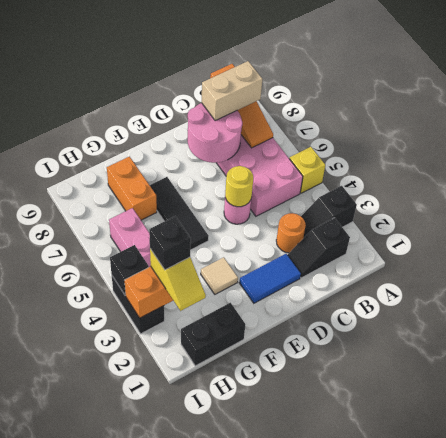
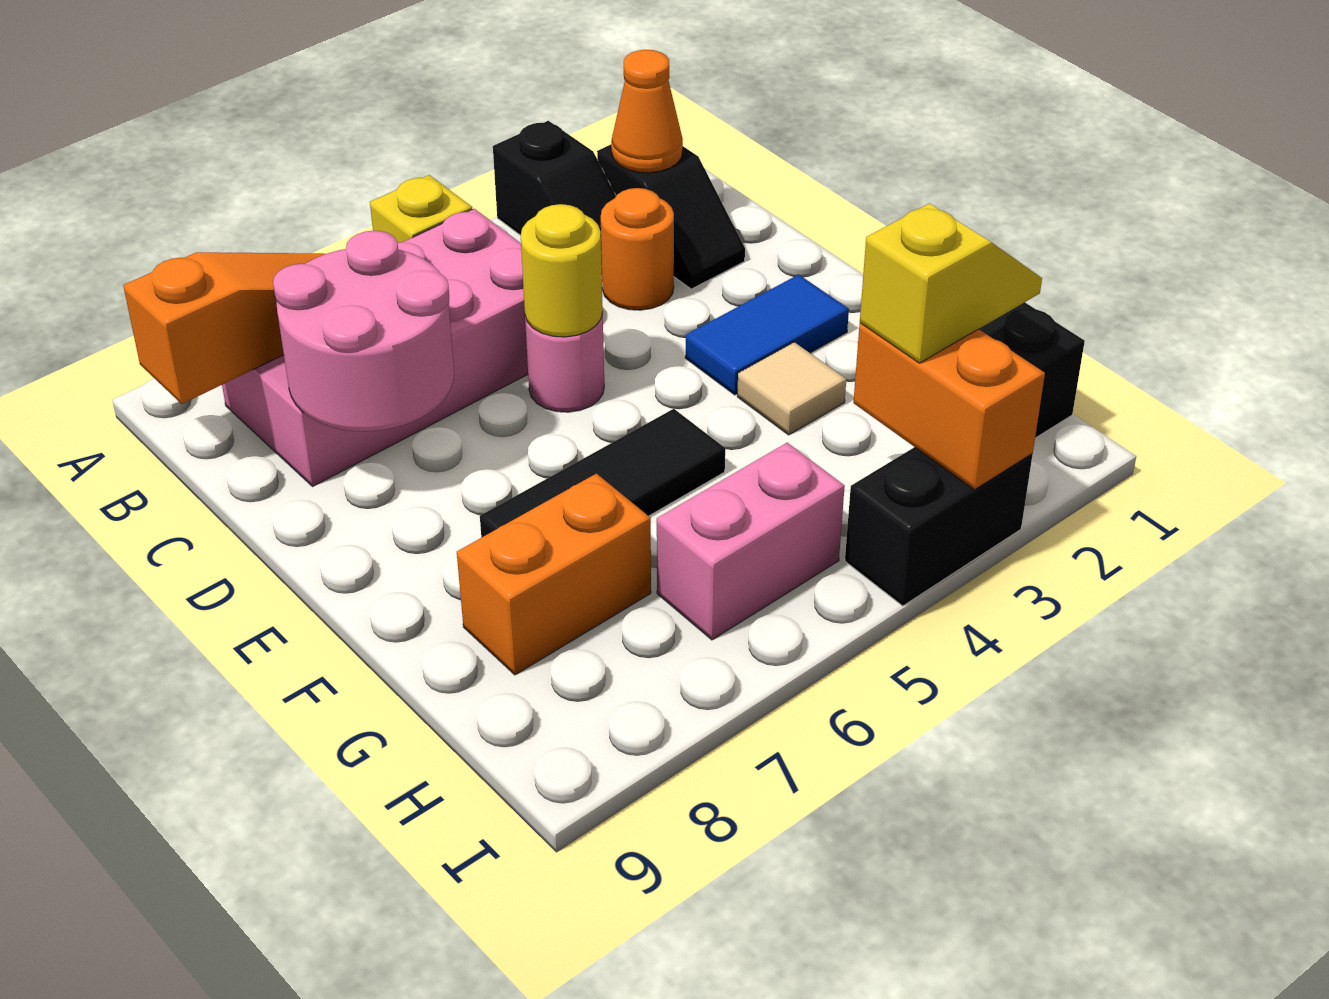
none -> orange 1x1 cone [611,50,683,173]
tan 1x2 brick [201,61,262,121] -> none
blue 1x2 tile [239,254,301,303] -> blue 1x2 tile turned to [685,275,849,395]
black 1x1 brick [149,216,191,270] -> none
black 1x1 brick [110,245,149,295] -> none

